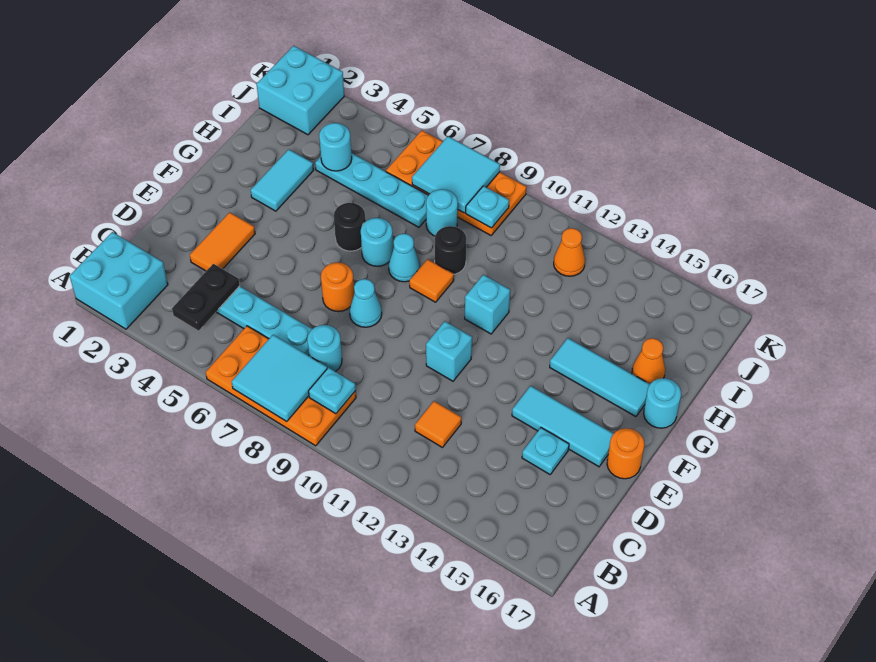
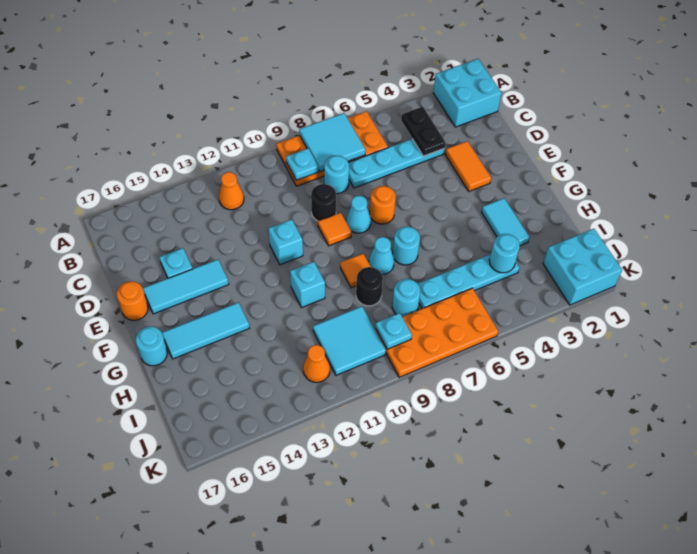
orange 1x1 tile [415,401,461,448] -> orange 1x1 tile moved to [318,213,351,246]
black 1x1 round brick [334,203,366,251] -> black 1x1 round brick moved to [311,184,336,221]
orange 1x1 cone [632,338,665,384] -> orange 1x1 cone moved to [219,172,244,210]
cyan 2x2 tile [412,136,500,213] -> cyan 2x2 tile moved to [313,306,386,375]

